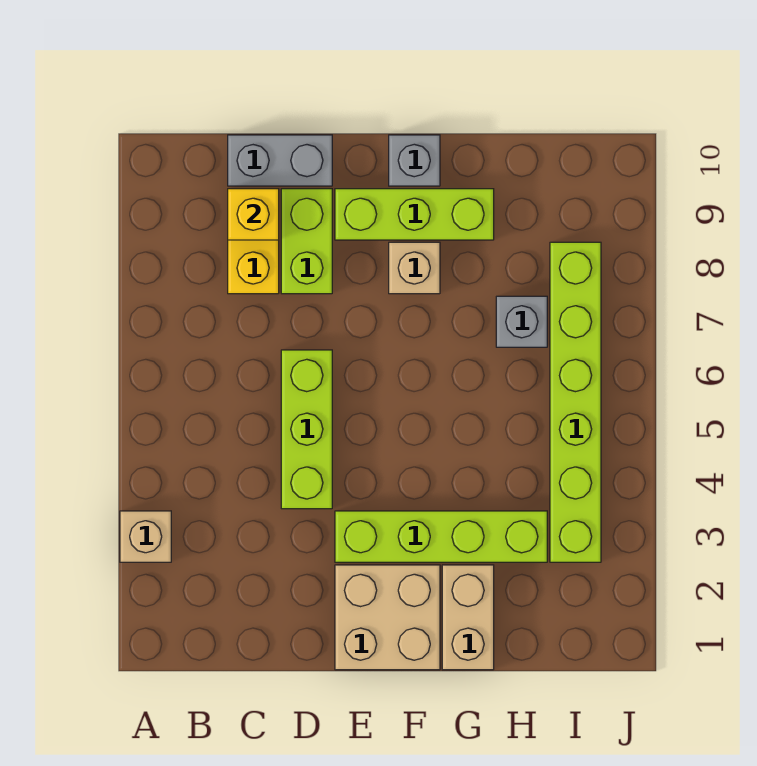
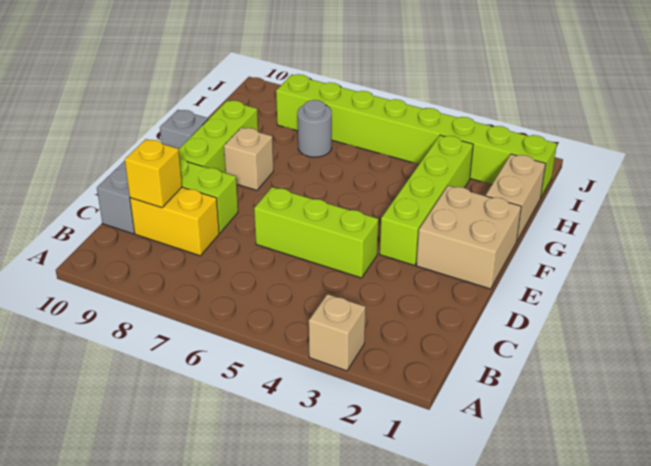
tan 1x2 brick [442,565,494,670] -> tan 1x2 brick turned to [486,154,546,241]
grey 1x1 brick [496,296,547,347] -> grey 1x1 round brick [298,100,332,157]
lime 1x6 brick [550,242,601,562] -> lime 1x8 brick [276,74,557,197]

